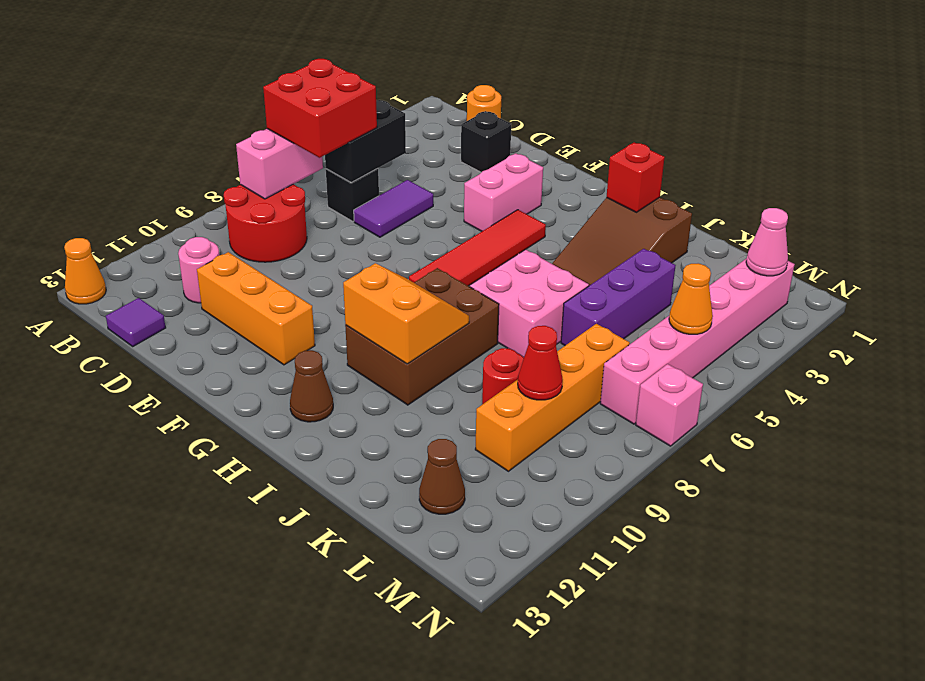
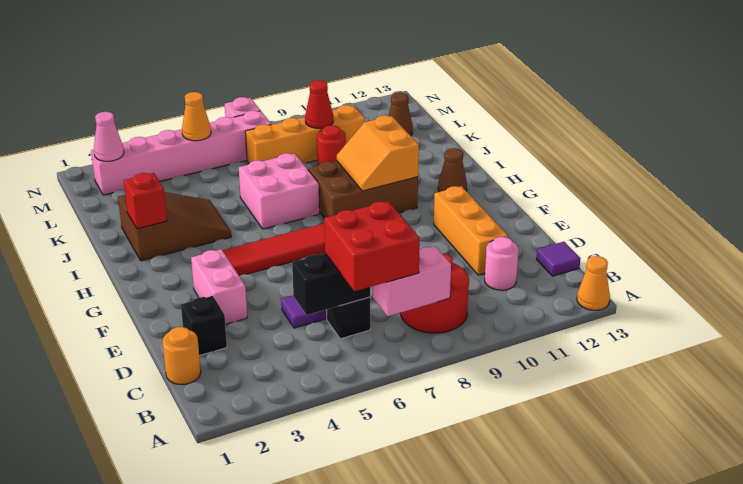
pink 1x2 brick [464,153,543,231] -> pink 1x2 brick turned to [191,249,247,324]
purple 1x3 brick [561,249,676,345] -> none

